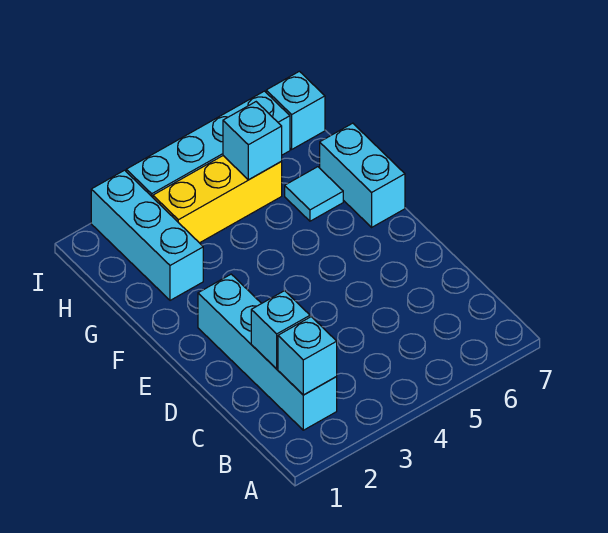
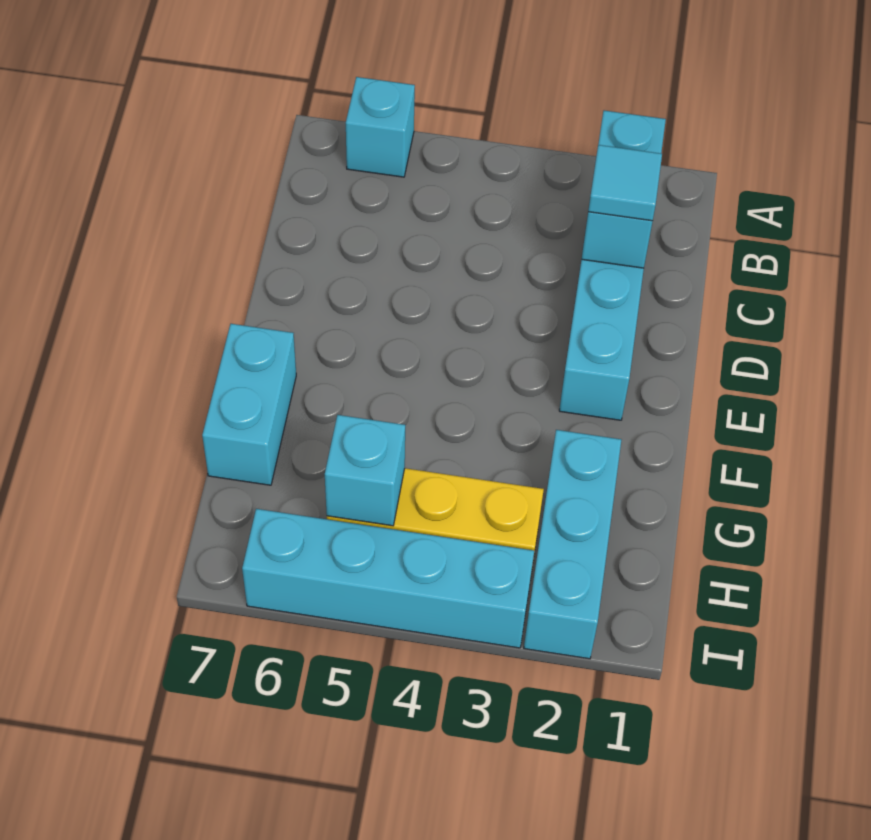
cyan 1x1 tile [285,167,343,221] -> cyan 1x1 tile moved to [588,145,662,221]
cyan 1x1 brick [266,71,325,149] -> cyan 1x1 brick moved to [346,77,415,177]

